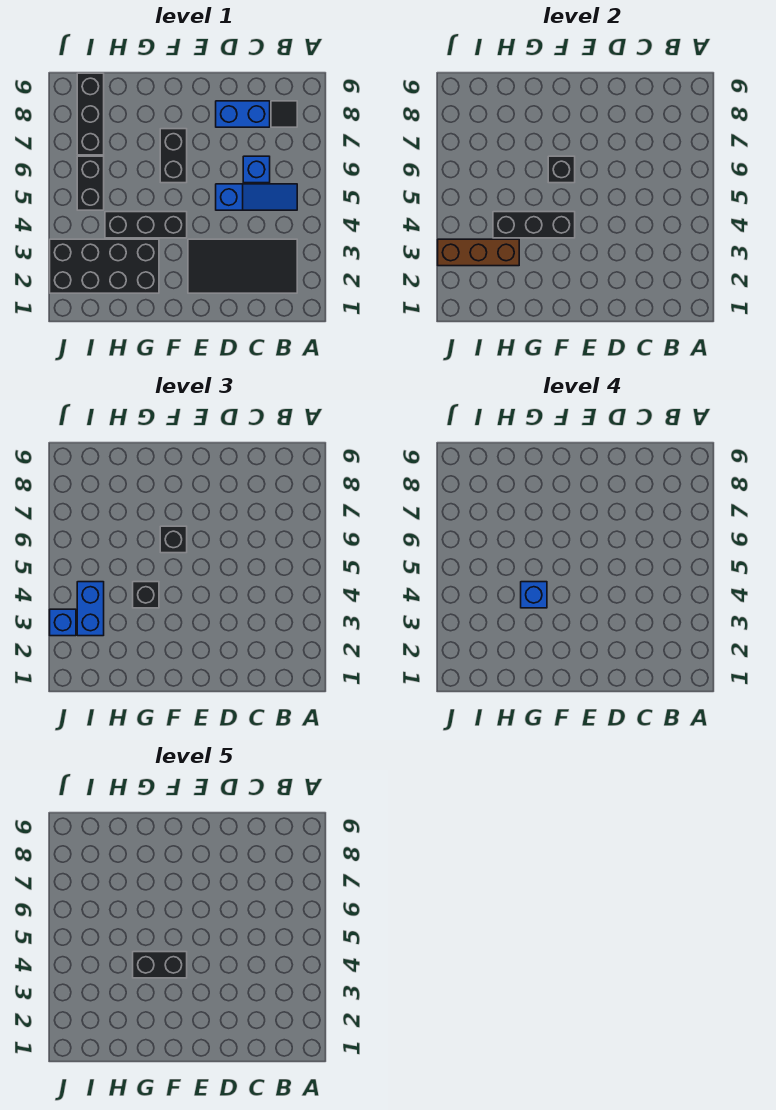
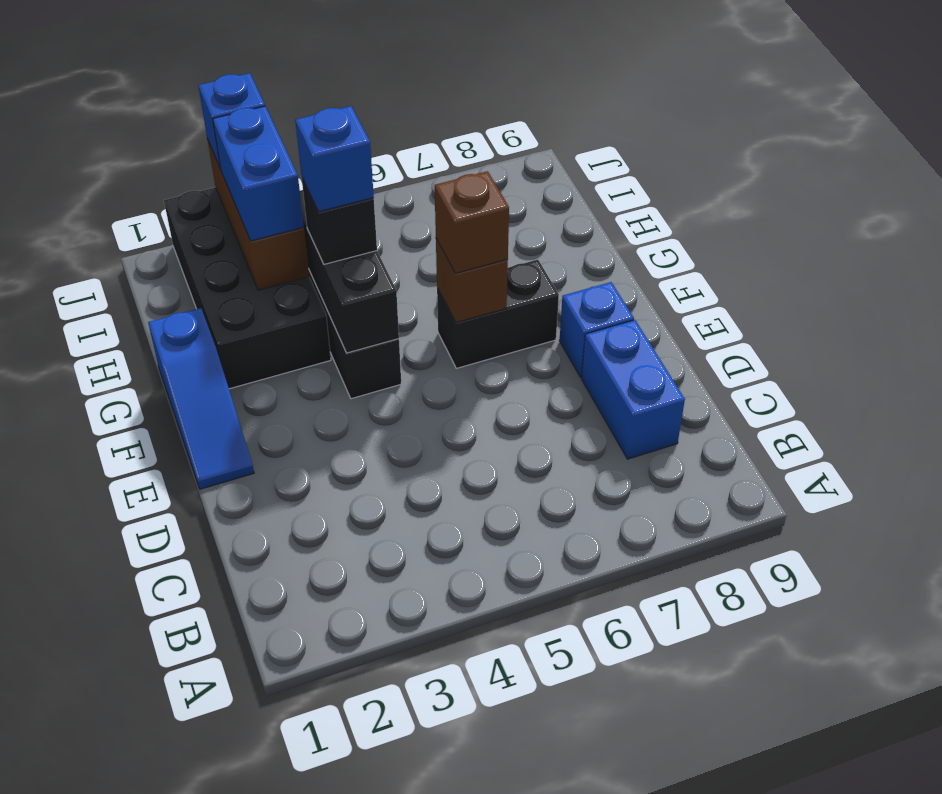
black 2x4 tile [188,239,297,293] -> none
blue 1x3 slope [216,184,297,210] -> blue 1x3 slope moved to [148,308,254,489]
black 1x1 tile [271,101,297,127] -> none
blue 1x1 brick [243,156,270,183] -> blue 1x1 brick moved to [560,282,634,377]
black 1x2 brick [133,952,187,978] -> none
black 1x1 brick [548,156,575,183] -> brown 1x1 brick [436,239,508,323]
black 1x1 brick [160,526,187,553] -> brown 1x1 brick [435,171,509,273]
blue 1x2 brick [77,582,104,636] -> blue 1x2 brick turned to [213,106,304,241]
black 1x2 brick [77,156,104,210] -> none
black 1x3 brick [77,73,104,155] -> none

